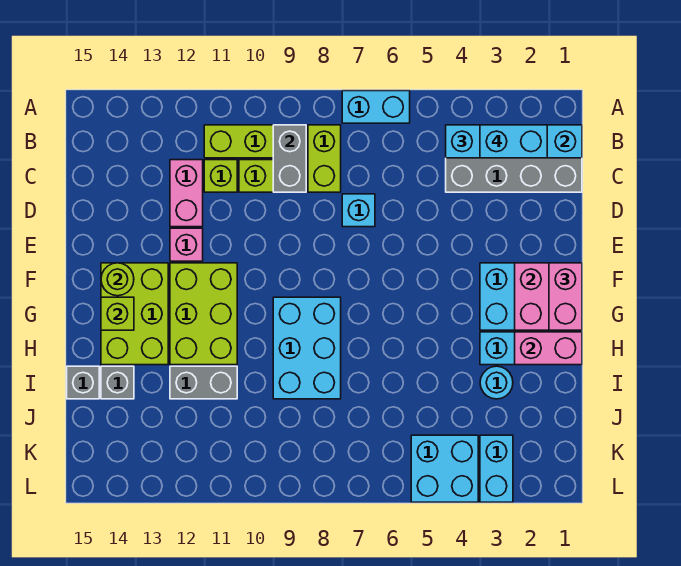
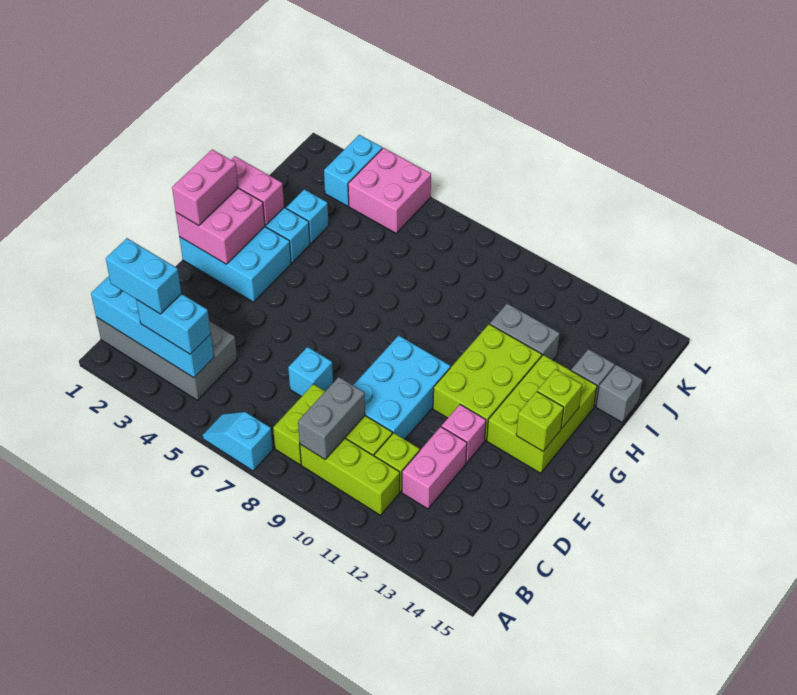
cyan 1x2 brick [342,91,410,123] -> cyan 1x2 slope [202,412,273,471]
lime 1x1 round brick [101,263,134,296] -> lime 1x1 brick [516,391,564,451]
cyan 2x3 brick [273,297,341,399] -> cyan 2x3 brick moved to [353,335,450,439]
cyan 1x1 round brick [480,366,513,399] -> cyan 1x1 brick [286,189,329,244]
cyan 2x2 brick [411,435,478,502] -> pink 2x2 brick [348,148,431,233]

